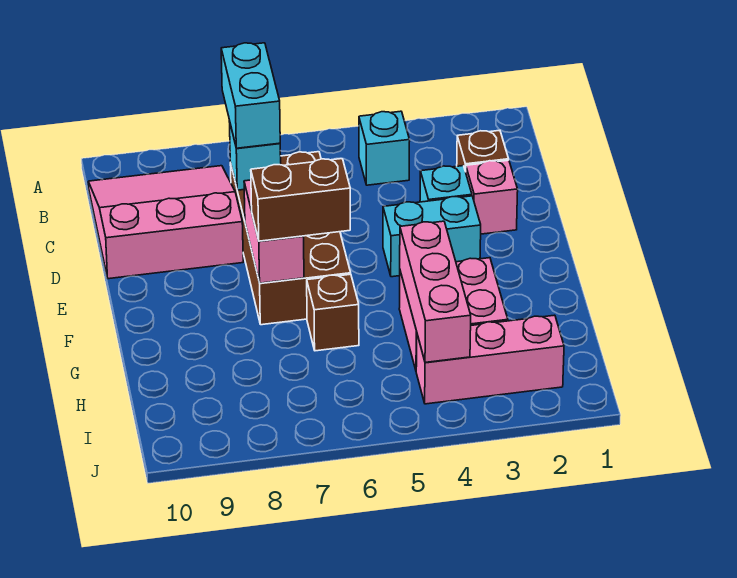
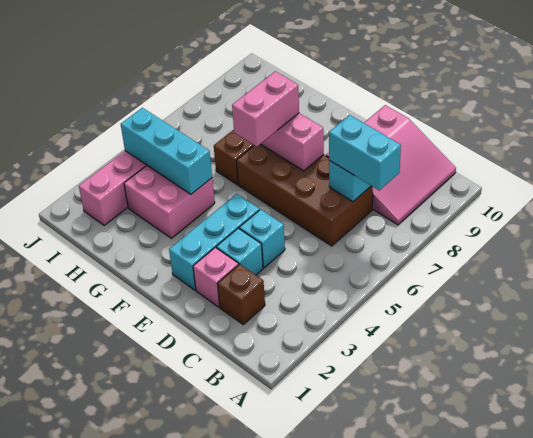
cyan 1x1 brick [359,111,410,185] -> cyan 1x1 brick moved to [239,209,285,268]
cyan 1x2 brick [383,196,481,277] -> cyan 1x3 brick [169,194,260,290]
brown 1x2 brick [251,159,350,241] -> pink 1x2 brick [232,71,299,147]
pink 1x3 brick [400,221,471,362] -> cyan 1x3 brick [121,108,212,194]

